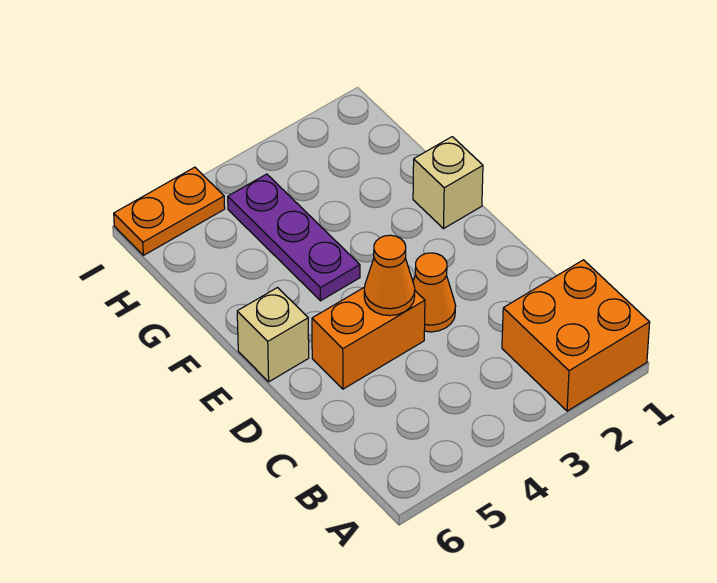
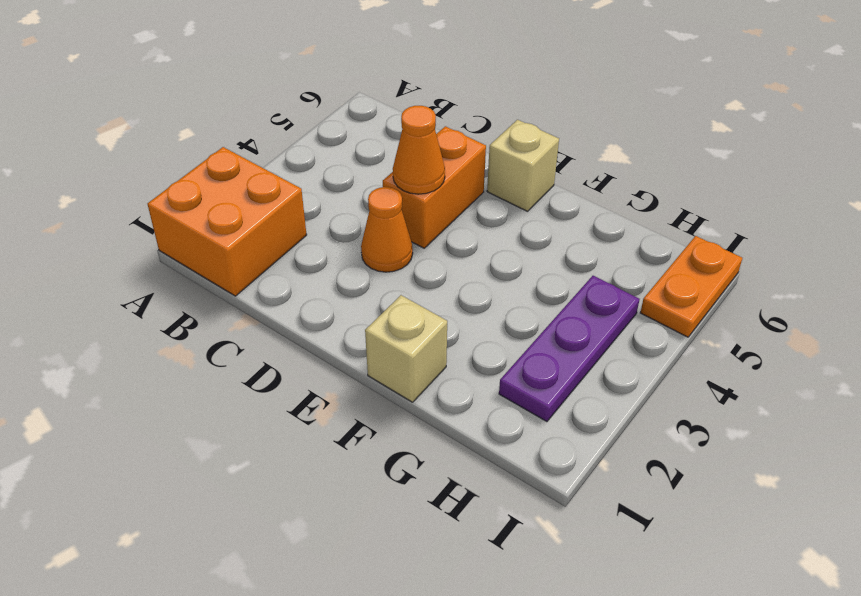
purple 1x3 plate [228,174,360,301] -> purple 1x3 plate turned to [499,276,640,421]

